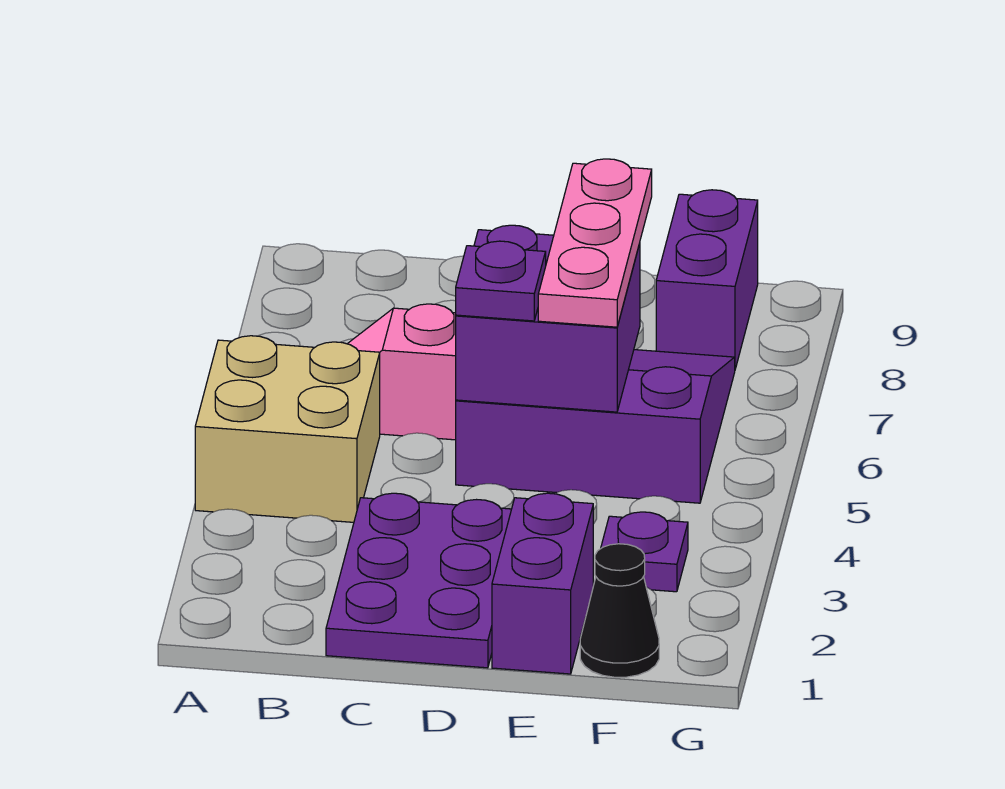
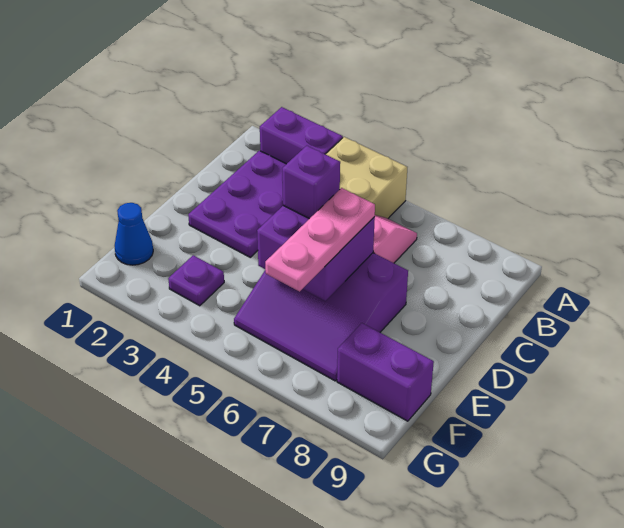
purple 2x3 plate [326,493,511,668] -> purple 2x3 plate turned to [188,151,286,257]
purple 3x3 slope [456,350,735,503] -> purple 3x3 slope turned to [234,253,408,381]
purple 1x1 plate [456,241,546,321] -> purple 1x1 brick [282,146,340,219]
purple 1x2 brick [492,493,593,674] -> purple 1x2 brick moved to [260,107,343,164]
pink 1x3 plate [538,159,652,327] -> pink 1x3 plate turned to [265,188,375,292]
black 1x1 cone [580,544,659,677] -> blue 1x1 cone [115,203,153,265]

